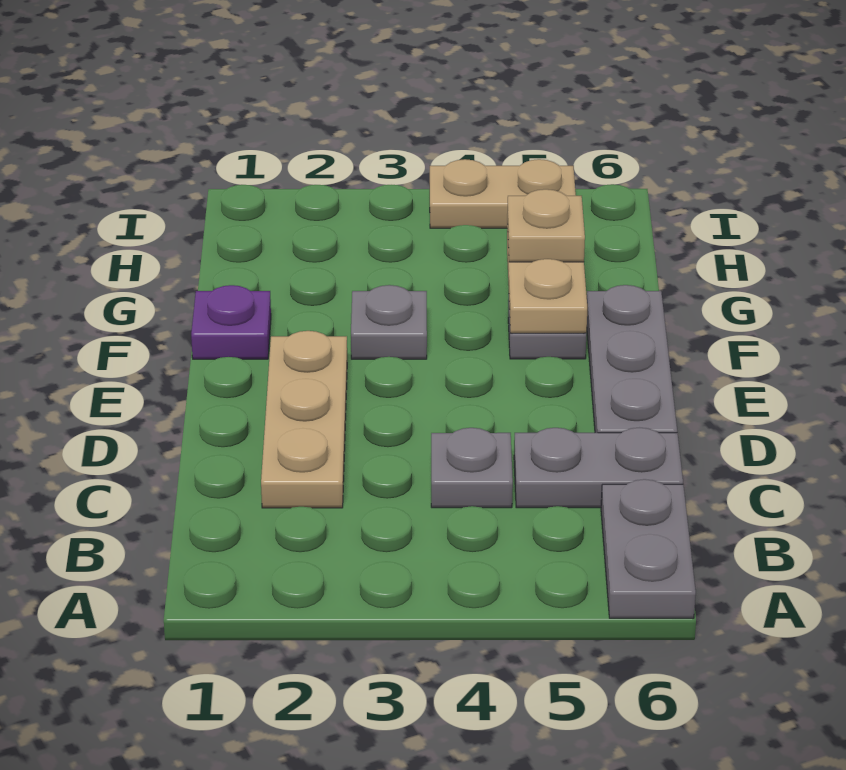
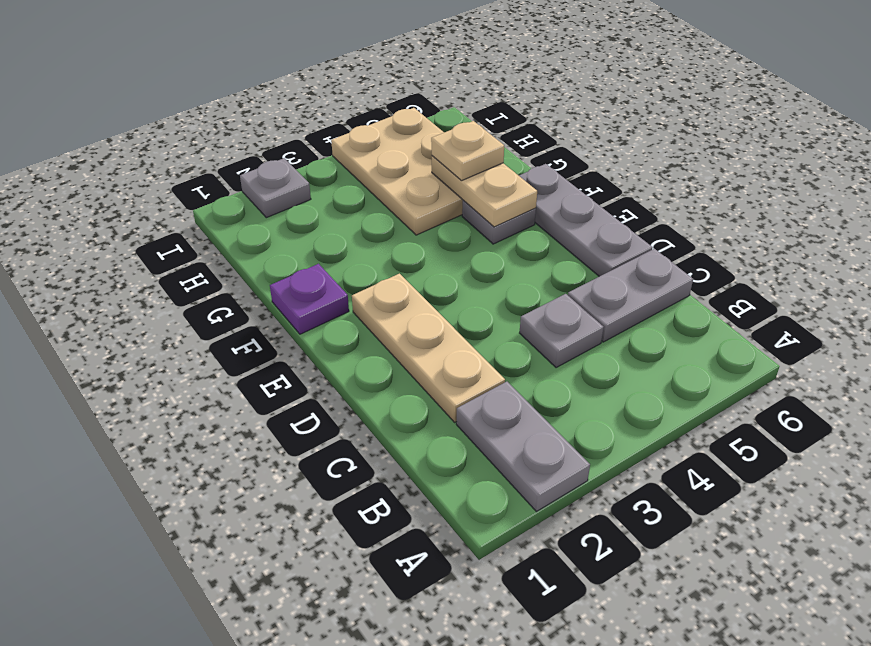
grey 1x2 plate [601,479,696,618] -> grey 1x2 plate moved to [456,382,590,512]
grey 1x1 plate [351,285,427,359] -> grey 1x1 plate moved to [240,158,311,218]
tan 1x2 plate [430,159,576,228] -> tan 2x3 plate [331,108,463,235]

